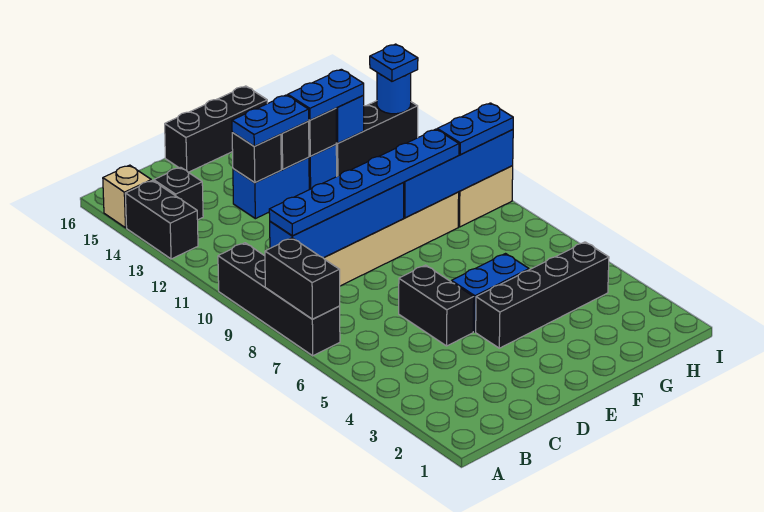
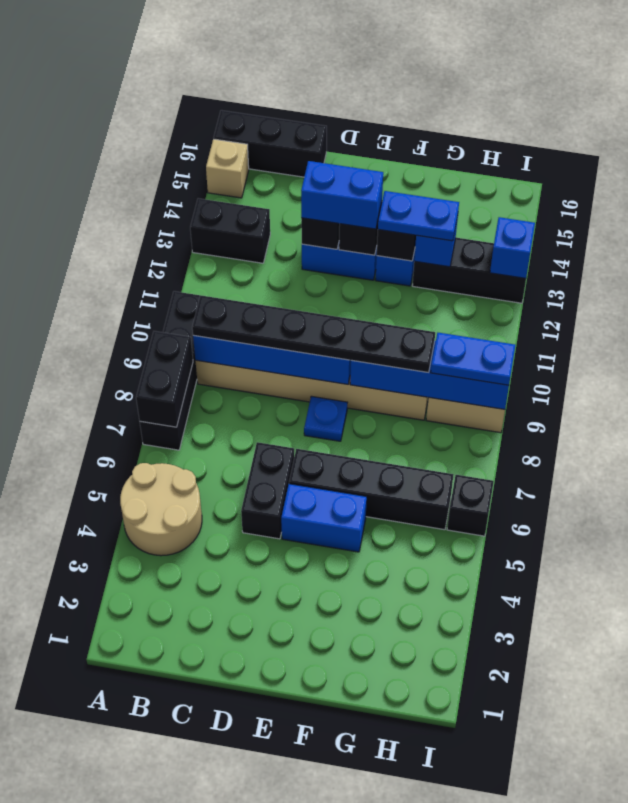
none -> tan 2x2 round brick [120,463,202,556]
black 1x2 brick [125,180,198,259] -> black 1x2 brick turned to [190,198,270,263]
blue 1x6 plate [269,129,459,236] -> black 1x6 plate [192,295,435,372]
black 1x1 brick [154,167,203,220] -> black 1x1 brick moved to [447,475,494,536]
blue 1x2 plate [232,95,309,146] -> blue 1x2 brick [301,161,383,229]
black 1x3 brick [165,86,267,172] -> black 1x3 brick moved to [214,110,327,177]
black 1x4 brick [476,242,609,348] -> black 1x4 brick moved to [289,449,454,530]
blue 1x1 round brick [377,73,411,114] -> blue 1x1 brick [490,217,535,278]
blue 1x1 plate [370,44,418,81] -> blue 1x1 plate moved to [304,396,347,441]

